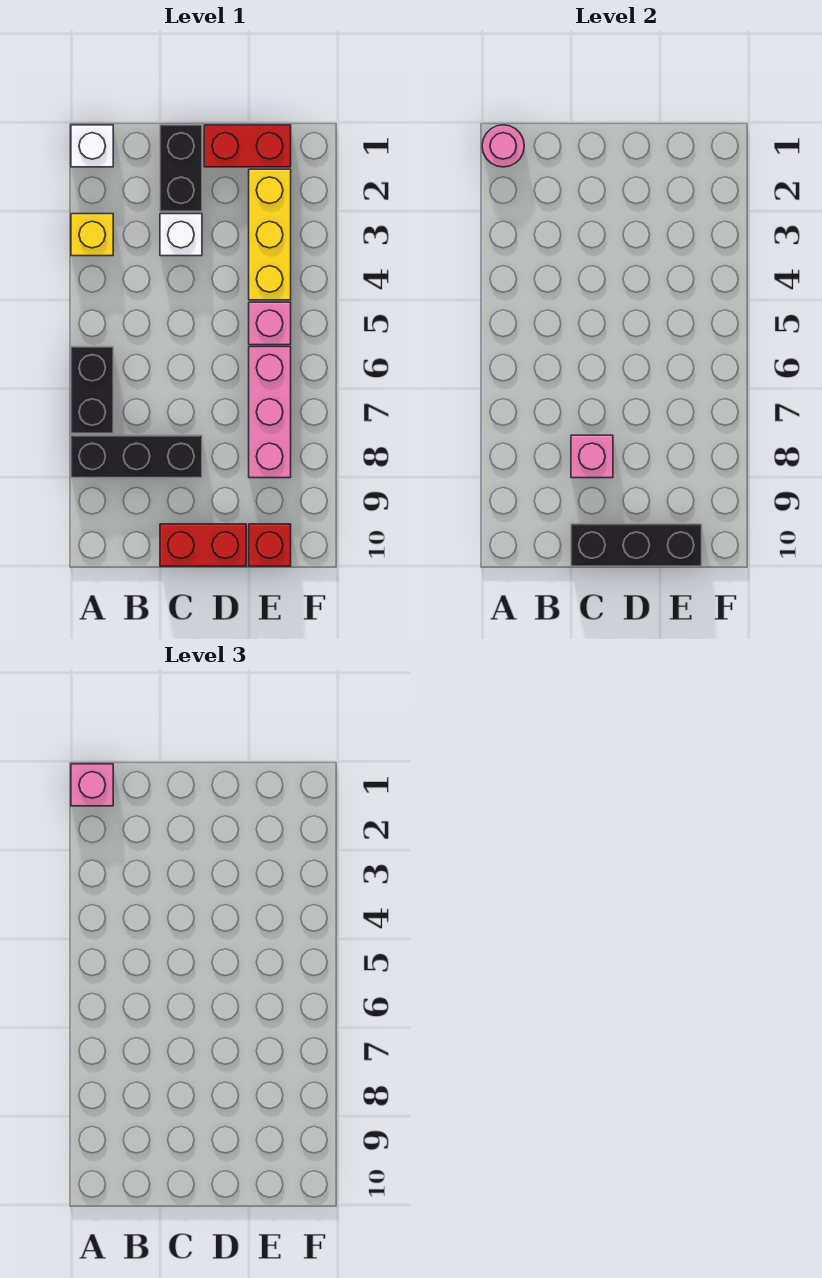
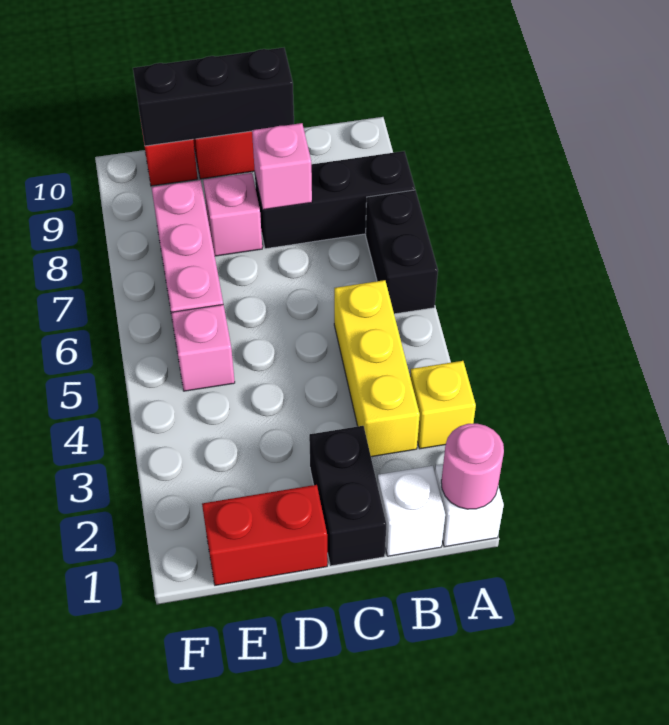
pink 1x1 brick [71,764,113,806] -> pink 1x1 brick moved to [203,173,262,256]
white 1x1 brick [160,214,202,256] -> white 1x1 brick moved to [377,466,445,556]
yellow 1x3 brick [249,169,291,300] -> yellow 1x3 brick moved to [334,280,420,457]

